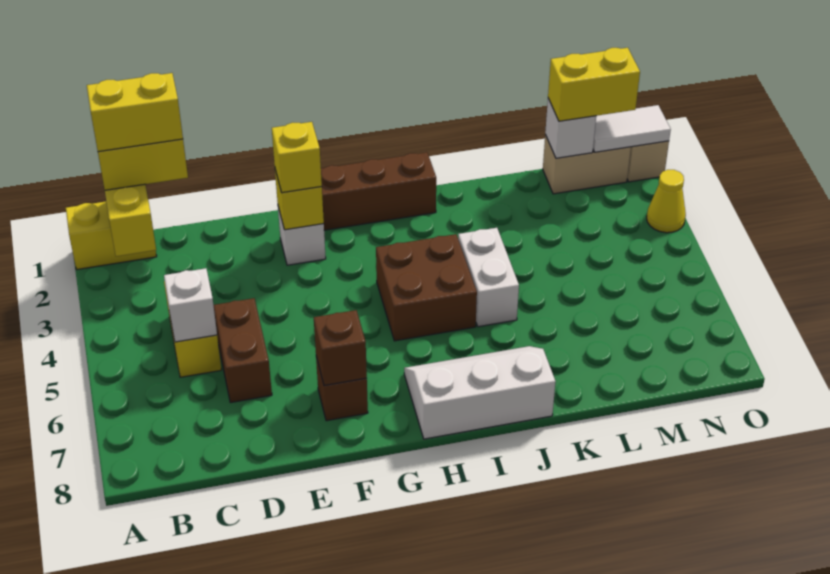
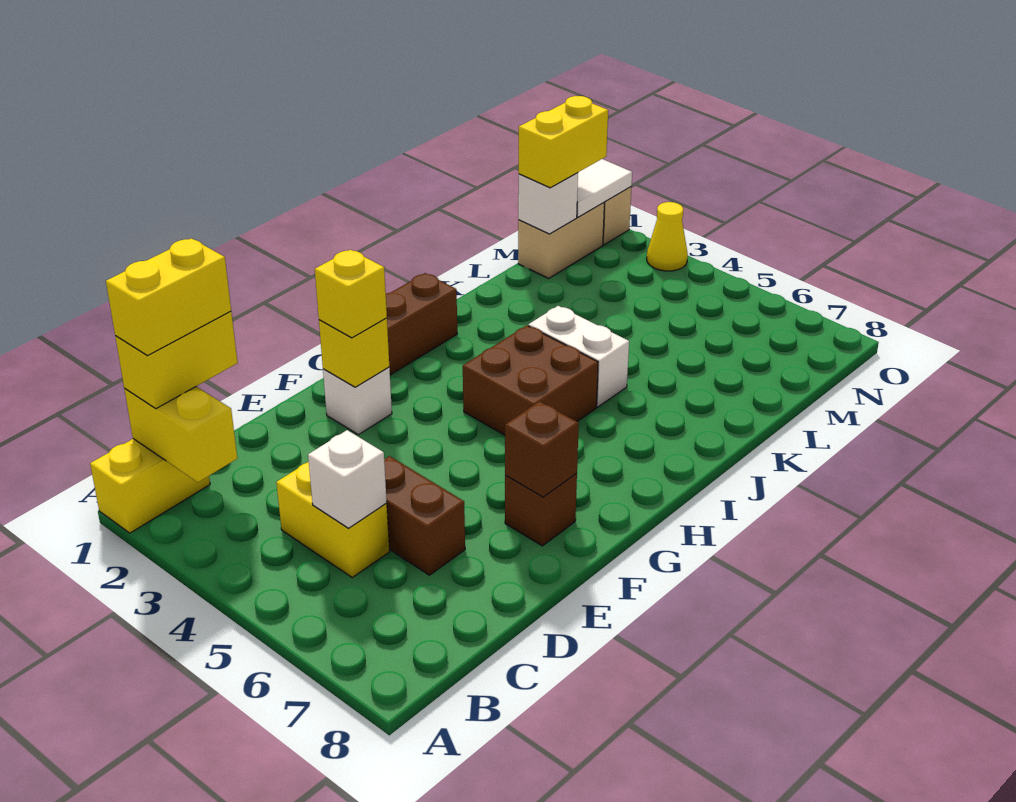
white 2x3 slope [404,346,556,439] -> none

